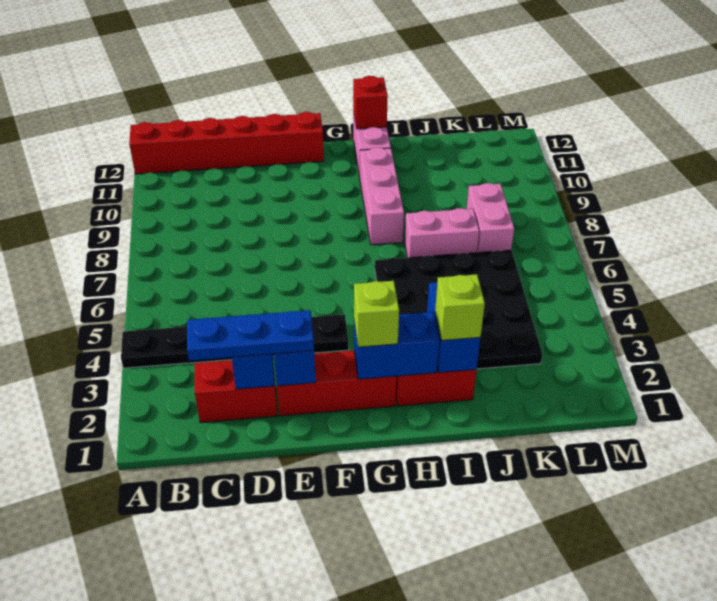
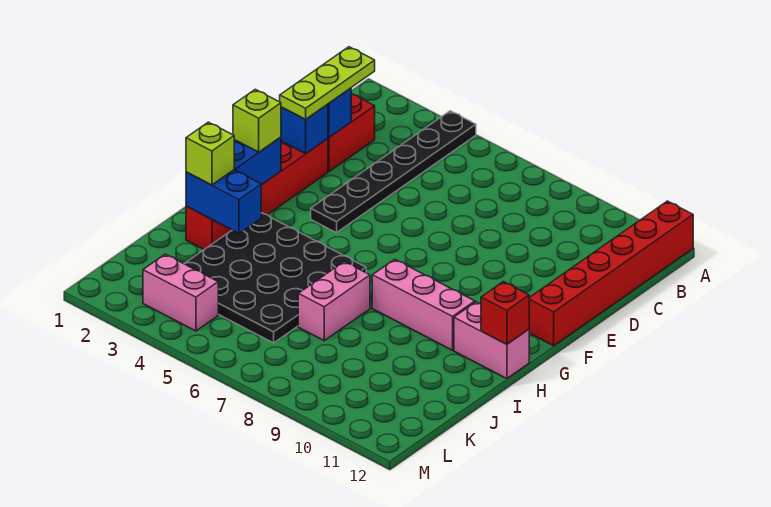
blue 1x3 plate [187,310,314,361] -> lime 1x3 plate [280,47,375,119]
pink 1x2 brick [467,183,514,253] -> pink 1x2 brick moved to [143,254,218,331]

